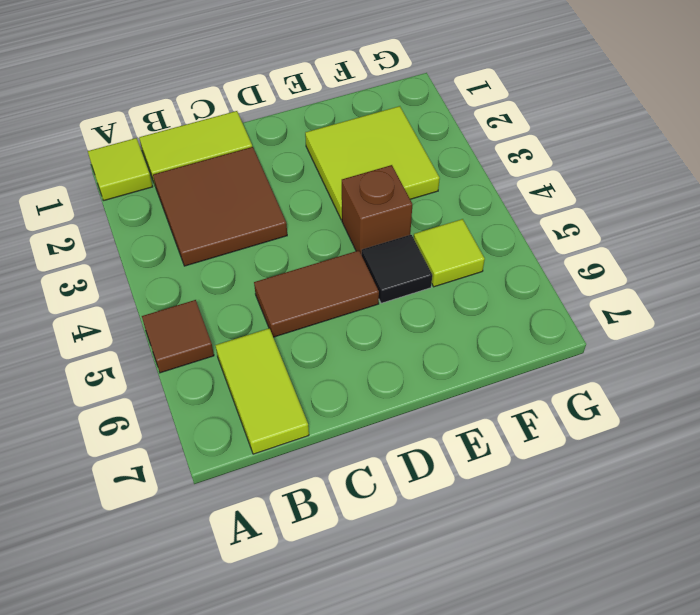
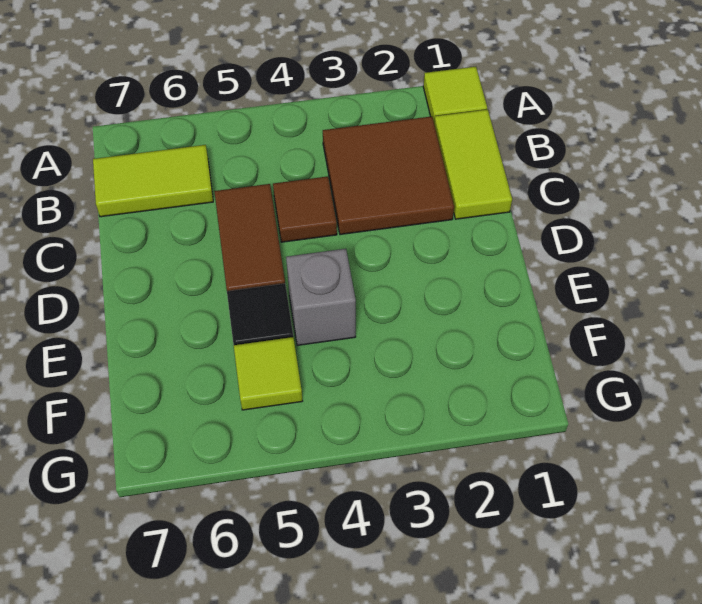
brown 1x1 tile [142,300,214,373] -> brown 1x1 tile moved to [273,176,337,242]
lime 2x2 tile [305,106,440,220] -> none
brown 1x1 brick [342,165,412,255] -> grey 1x1 brick [286,249,356,345]

